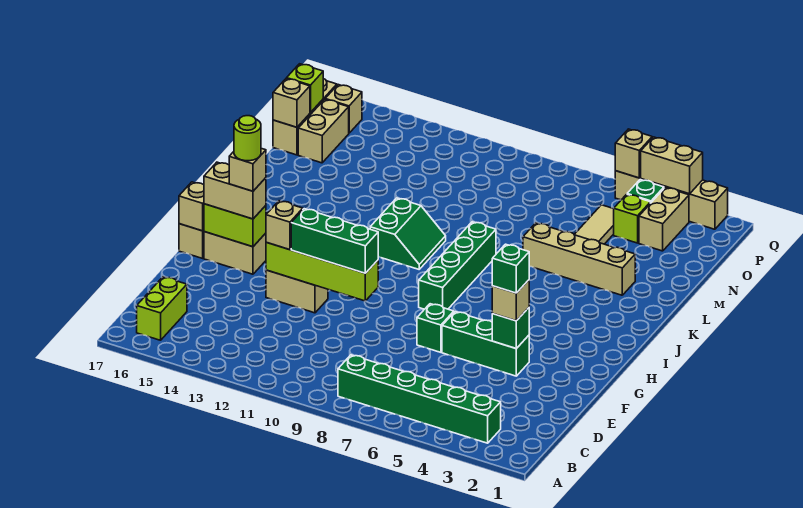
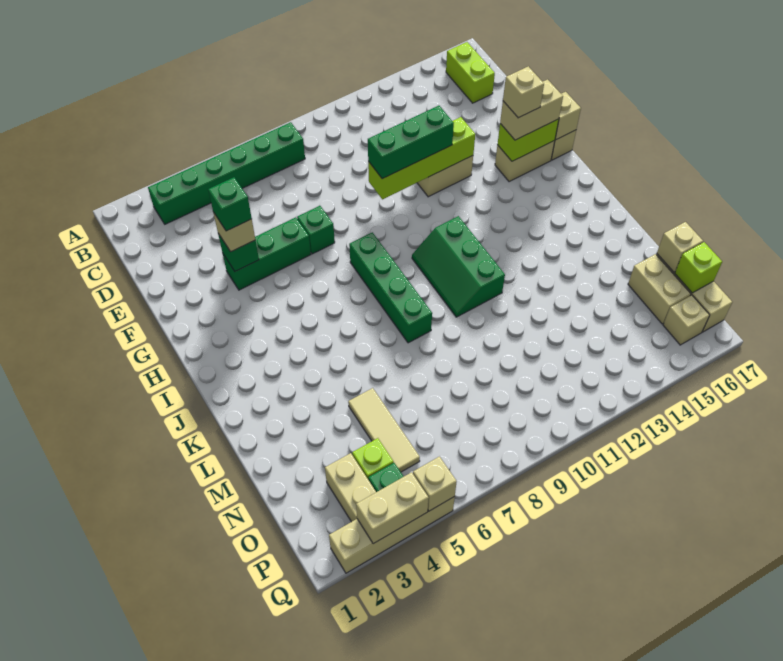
tan 1x1 brick [266,201,303,250] -> none
lime 1x1 round brick [234,116,261,161] -> none
green 2x2 slope [370,198,446,269] -> green 2x3 slope [412,216,505,317]
tan 1x4 brick [523,223,635,295] -> none

